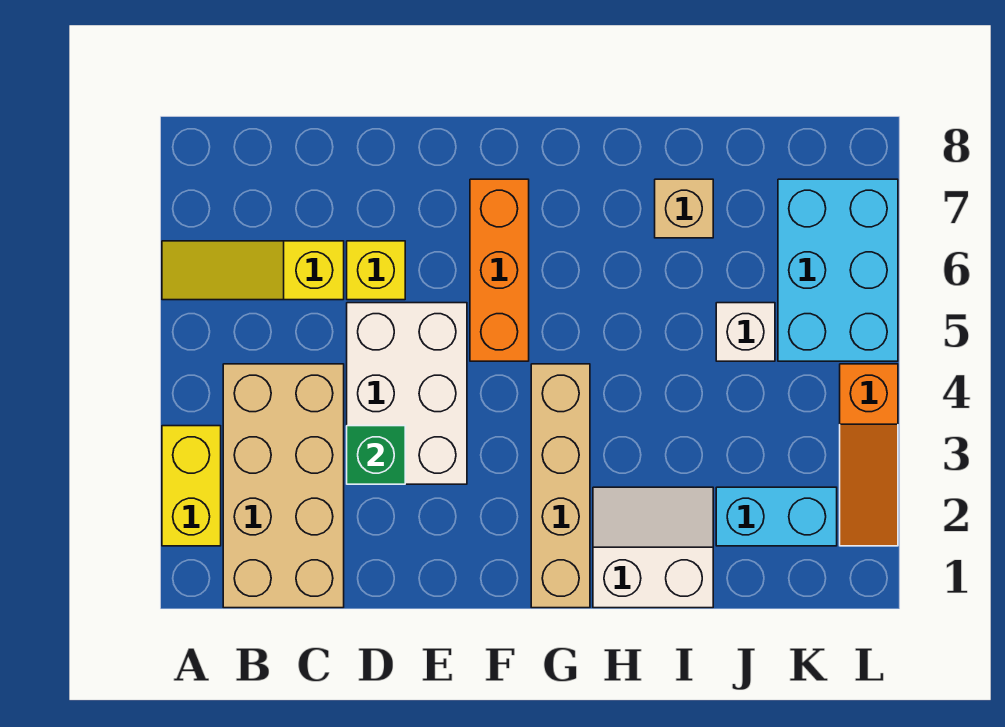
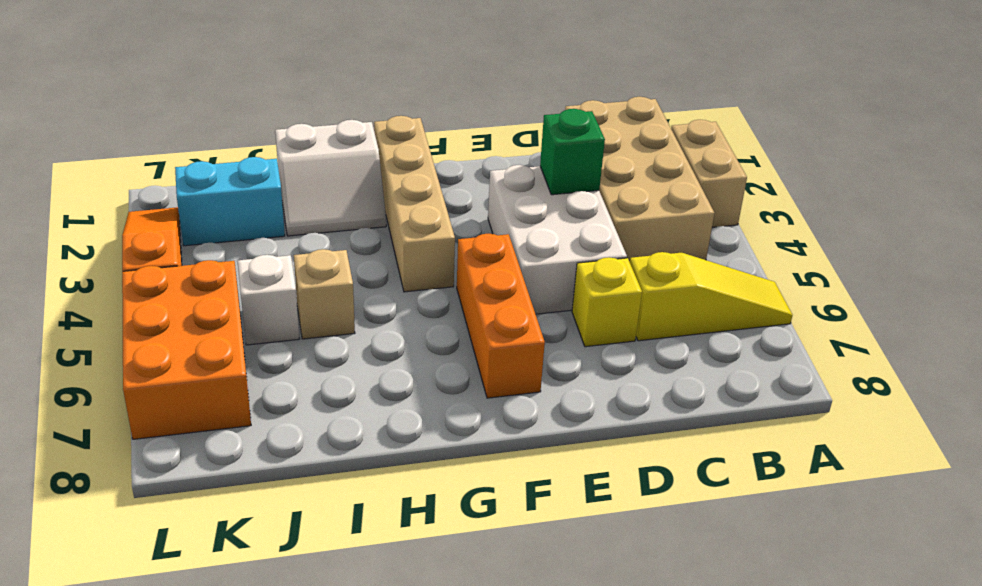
yellow 1x2 brick [162,426,221,546] -> tan 1x2 brick [671,120,747,227]
tan 1x1 brick [655,179,713,238] -> tan 1x1 brick moved to [294,249,355,339]
cyan 2x3 brick [778,179,898,361] -> orange 2x3 brick [122,260,251,439]

